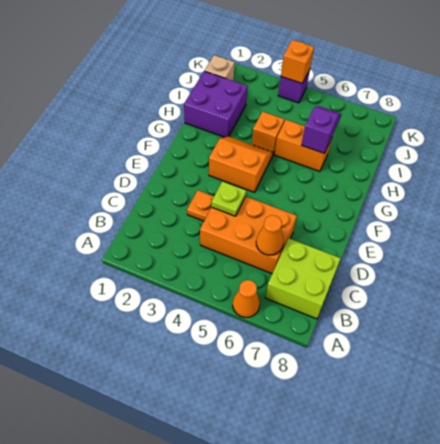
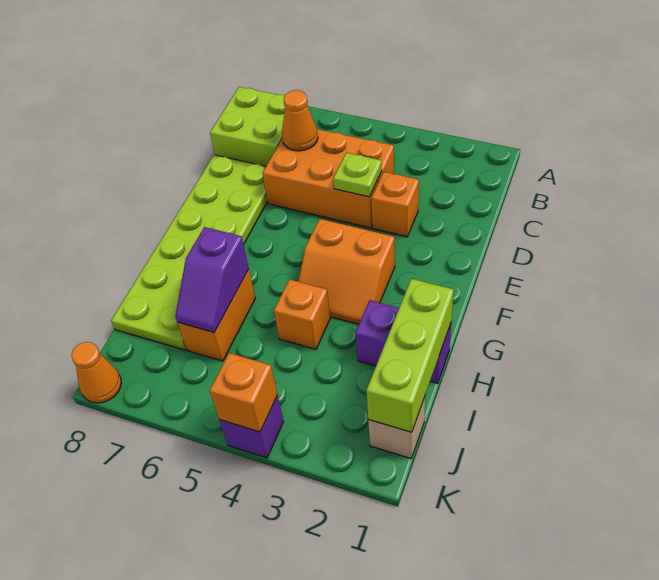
orange 1x1 cone [233,280,260,317] -> orange 1x1 cone moved to [71,342,121,403]
orange 1x1 plate [187,191,214,221] -> orange 1x1 brick [371,172,419,237]
none -> lime 2x6 plate [111,155,268,350]
purple 2x2 brick [184,71,248,137] -> purple 1x2 brick [355,300,451,383]
none -> lime 1x3 brick [366,279,454,432]
orange 1x2 brick [274,120,332,171] -> orange 1x2 brick turned to [177,269,255,361]

